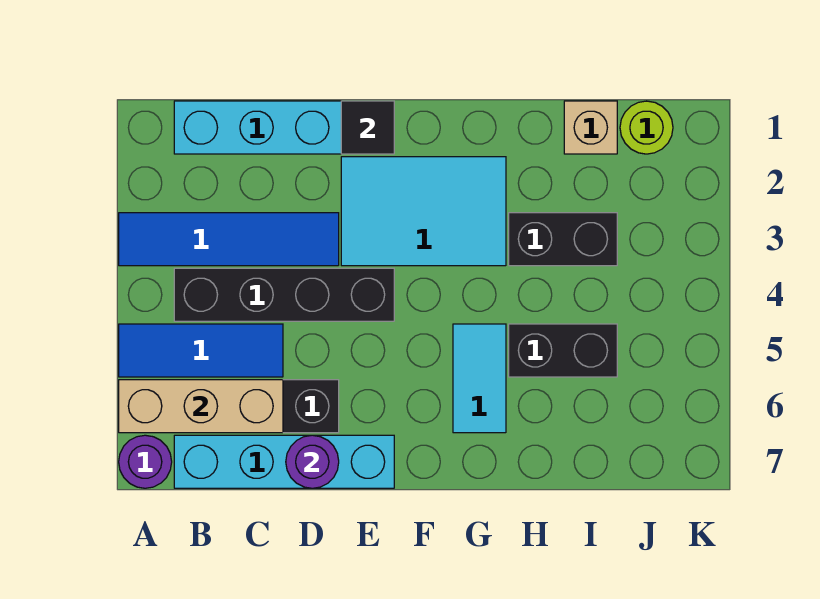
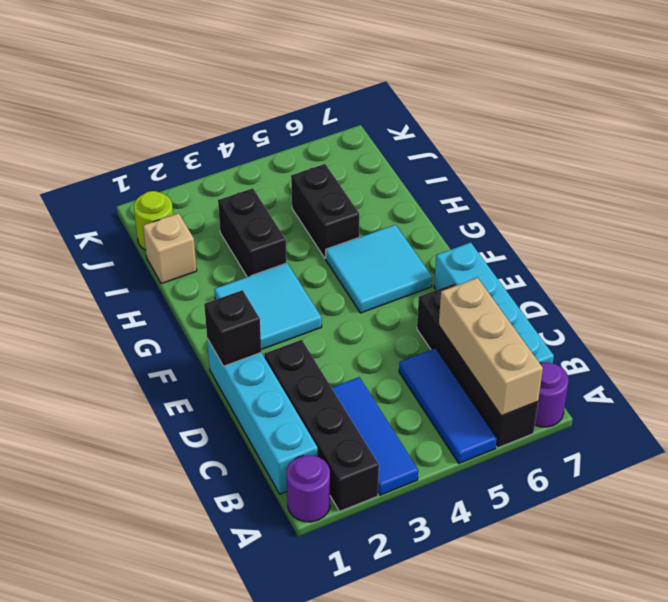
blue 1x4 tile [119,213,339,266] -> blue 1x3 tile [332,377,418,495]
black 1x4 brick [174,268,394,321] -> black 1x4 brick moved to [264,340,379,511]
purple 1x1 round brick [286,435,339,488] -> purple 1x1 round brick moved to [287,455,330,522]
black 1x1 tile [341,101,394,154] -> black 1x1 brick [204,290,261,366]
cyan 2x3 tile [341,157,506,266] -> cyan 2x2 tile [214,263,322,350]
cyan 1x2 tile [453,324,506,433] -> cyan 2x2 tile [326,225,432,313]

